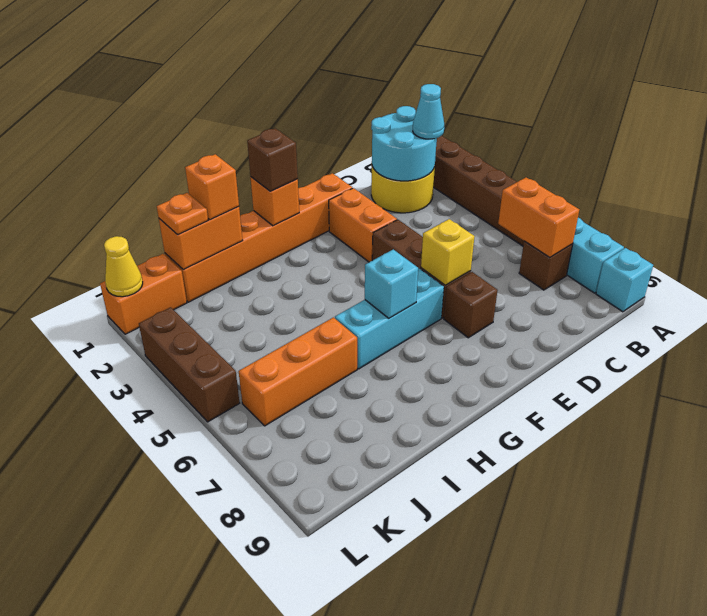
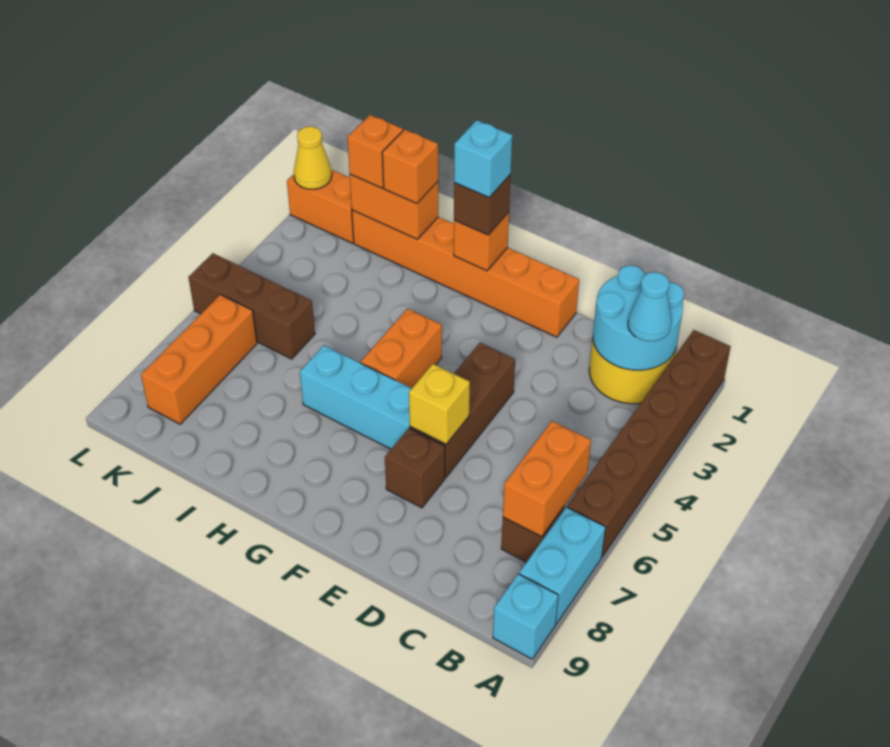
orange 1x2 brick [329,188,397,262] -> orange 1x2 brick moved to [361,309,442,388]
cyan 1x1 brick [365,249,418,318] -> cyan 1x1 brick moved to [454,120,512,198]
orange 1x3 brick [239,317,357,426] -> orange 1x3 brick turned to [141,295,257,424]
orange 1x1 plate [157,193,208,235] -> orange 1x1 brick [347,115,403,188]
brown 1x3 brick [139,307,240,422] -> brown 1x3 brick turned to [188,253,315,359]

